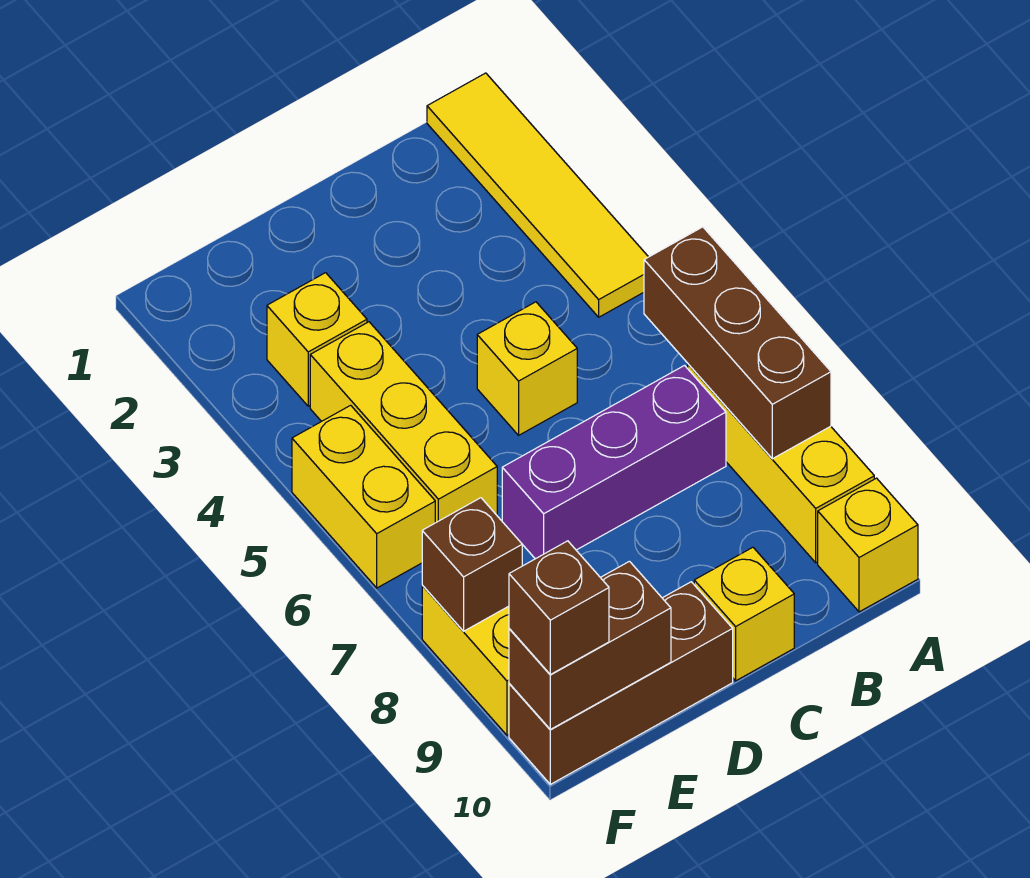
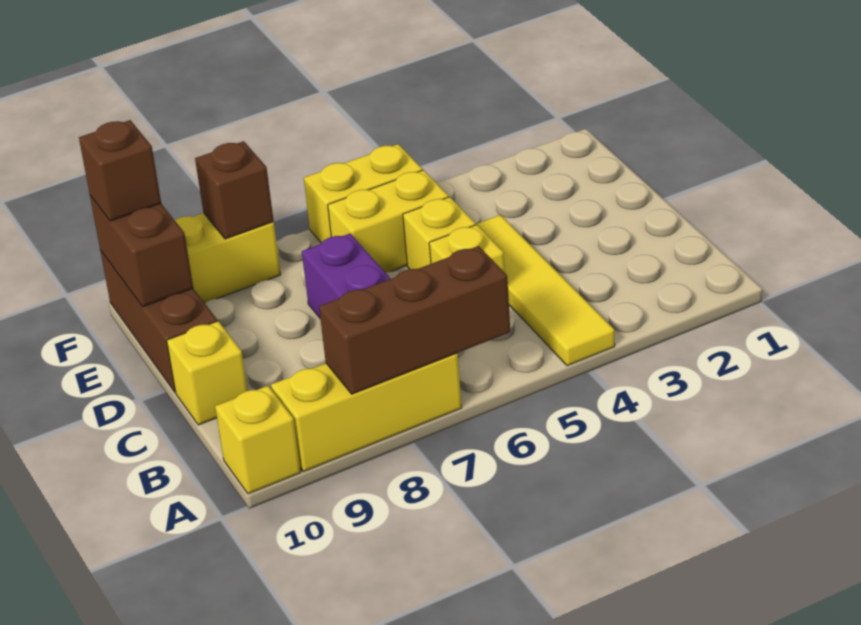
yellow 1x4 tile [427,73,648,317] -> yellow 1x4 tile turned to [476,215,615,366]
yellow 1x1 brick [267,273,367,406] -> yellow 1x1 brick moved to [403,197,476,269]
yellow 1x3 brick [310,322,497,523] -> yellow 1x2 brick [328,170,449,273]

